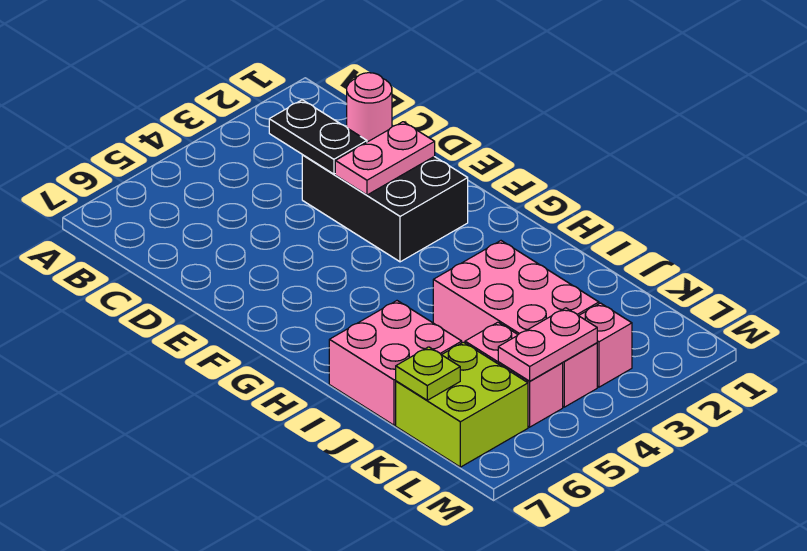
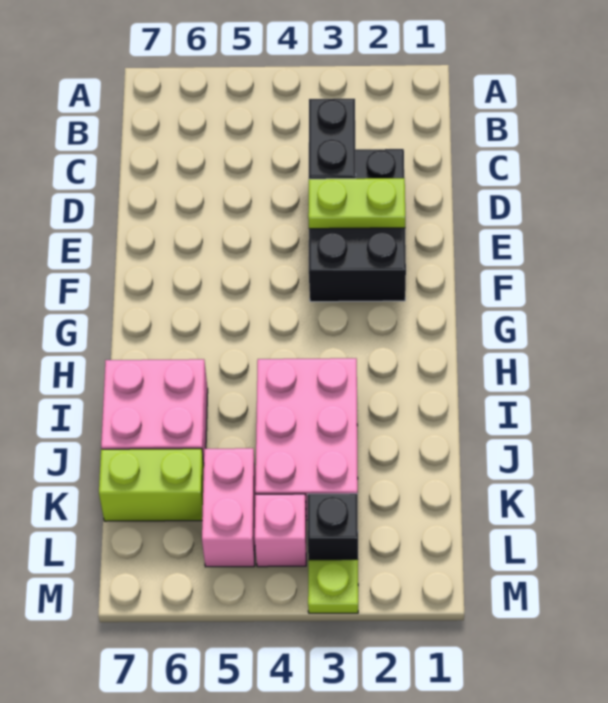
pink 1x1 round brick [347,73,392,142] -> none
pink 1x2 plate [335,122,435,195] -> lime 1x2 plate [308,178,405,229]
lime 2x2 brick [396,342,528,467] -> lime 1x2 brick [99,449,204,521]
lime 1x1 plate [396,347,460,400] -> lime 1x1 plate moved to [308,559,358,613]
pink 1x1 brick [579,303,632,387] -> black 1x1 brick [307,494,358,560]
pink 1x2 plate [498,308,597,381] -> none

